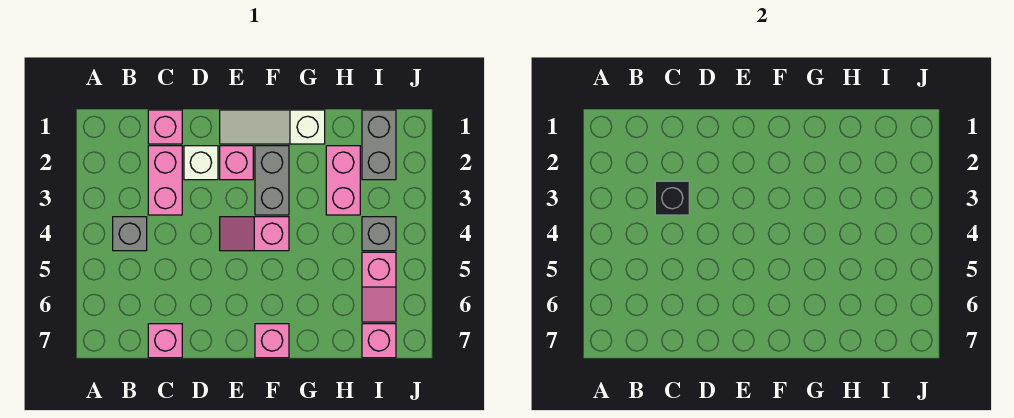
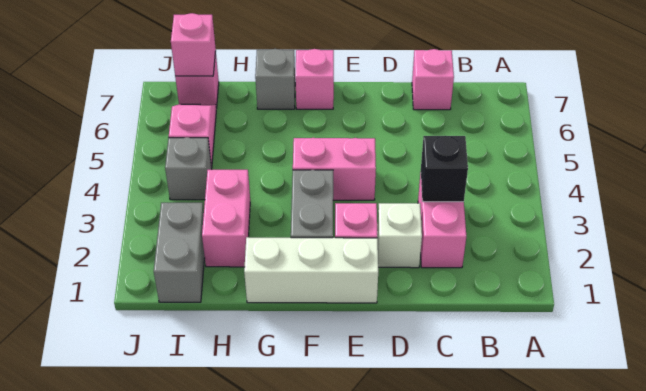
grey 1x1 brick [113,217,147,251] -> grey 1x1 brick moved to [255,49,295,109]
pink 1x1 brick [148,110,182,144] -> pink 1x1 brick moved to [171,13,216,76]
white 1x3 slope [220,110,325,144] -> white 1x3 brick [244,237,378,303]
pink 1x2 slope [220,217,289,251] -> pink 1x2 brick [293,138,376,200]

